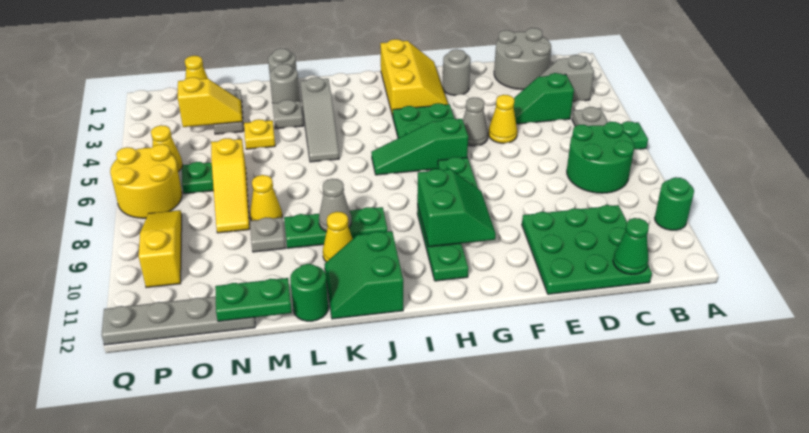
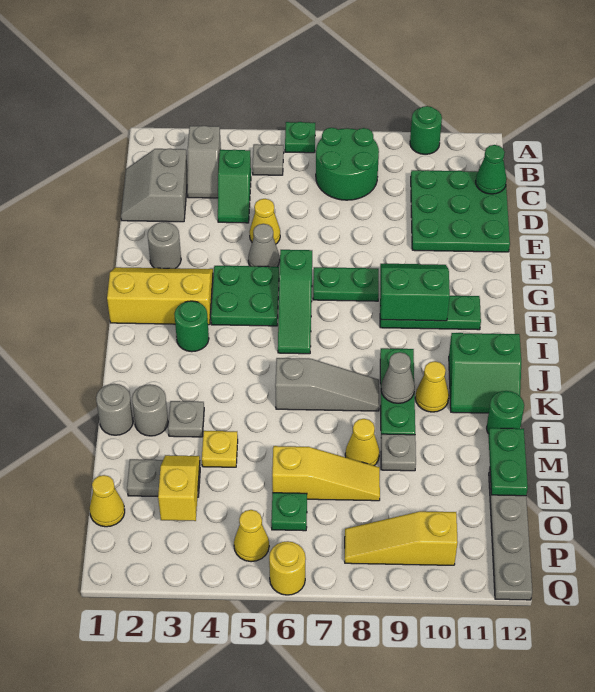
grey 2x2 round brick [494,28,551,89] -> grey 2x2 slope [121,149,188,222]
none -> green 1x1 round brick [174,301,209,352]
grey 1x3 slope [300,77,339,162] -> grey 1x3 slope moved to [275,358,379,411]
yellow 2x2 round brick [110,144,182,218] -> yellow 1x1 round brick [269,541,306,595]

